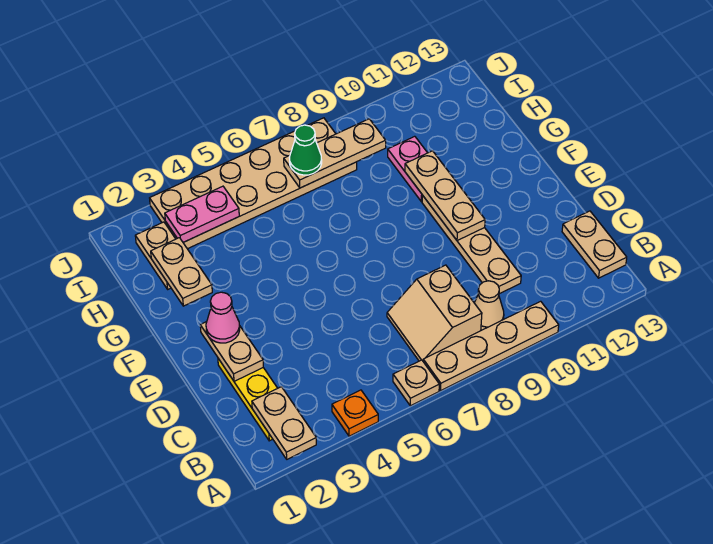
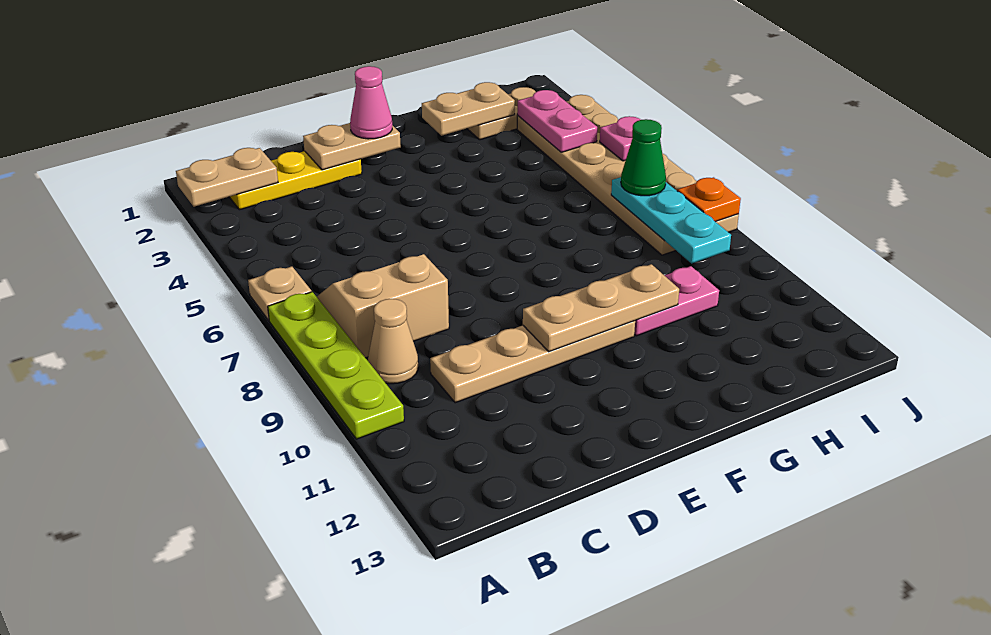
orange 1x1 plate [332,390,378,436] -> orange 1x1 plate moved to [677,177,741,222]
tan 1x4 plate [423,301,559,391] -> lime 1x4 plate [268,292,404,439]
tan 1x2 plate [562,211,627,278] -> none
tan 1x3 plate [284,119,386,188] -> cyan 1x3 plate [611,177,731,263]
none -> pink 1x1 plate [600,116,641,161]

